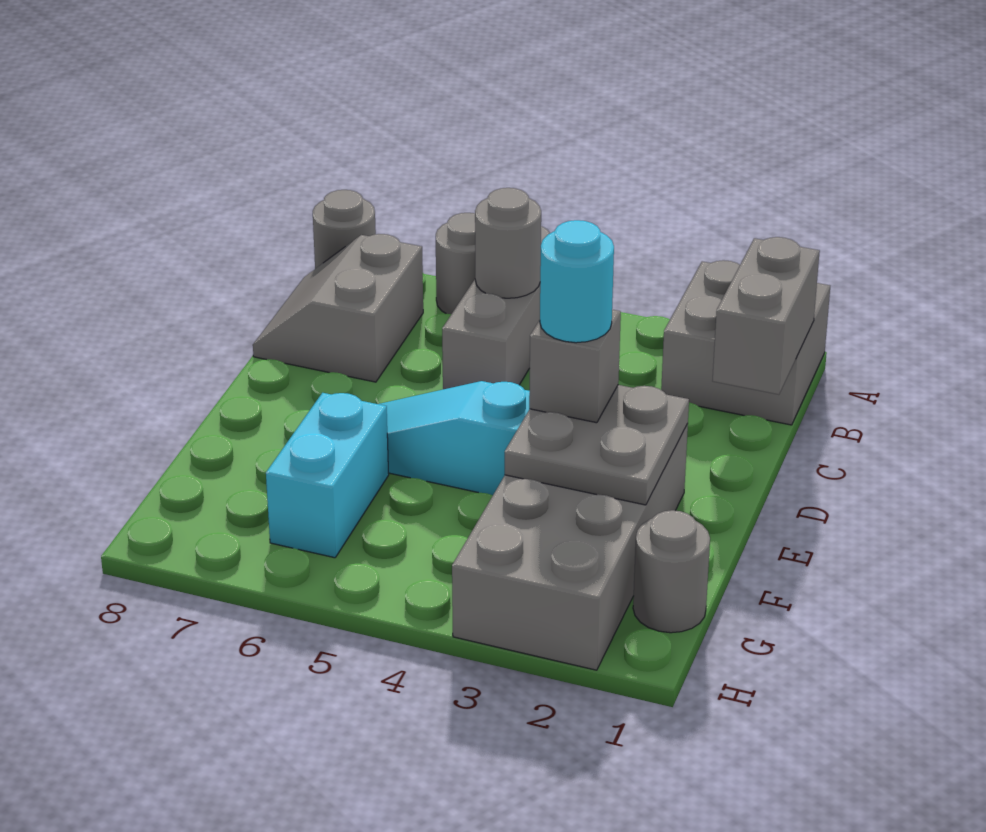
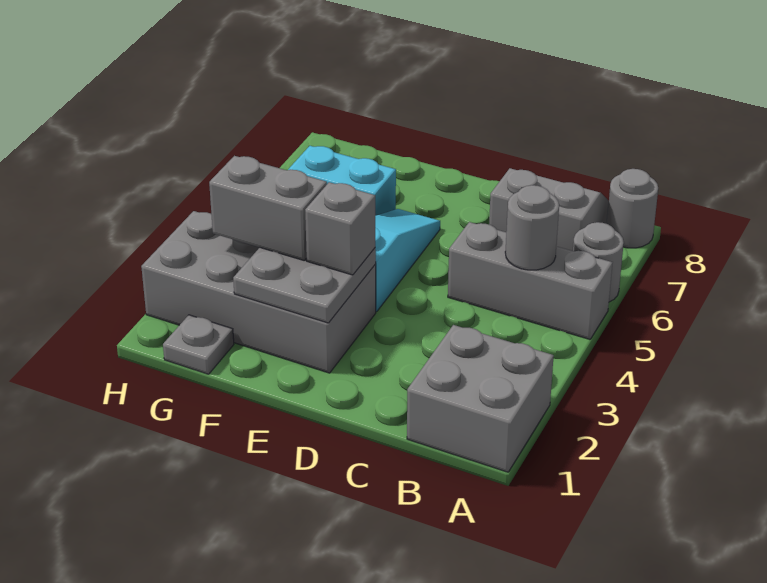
grey 1x2 brick [713,237,820,395] -> grey 1x2 brick moved to [209,156,327,260]
cyan 1x1 round brick [540,220,614,343] -> none
grey 1x1 round brick [633,510,710,633] -> grey 1x1 plate [163,315,234,374]

